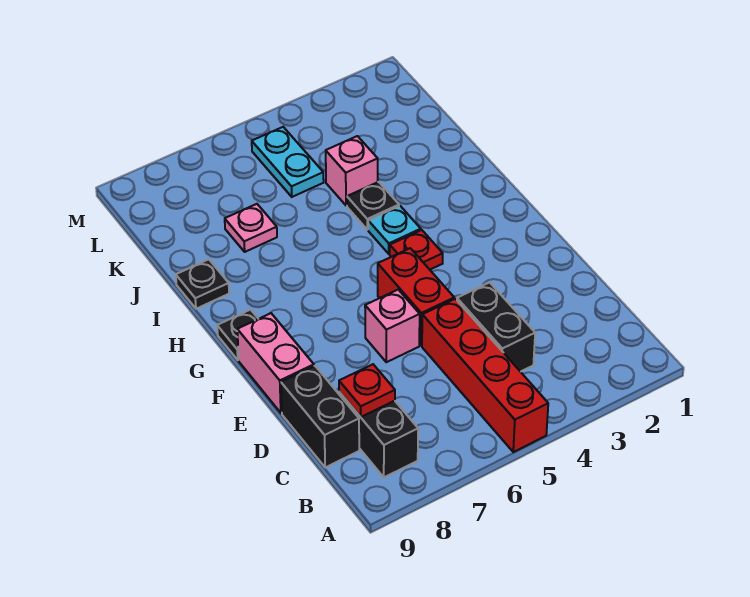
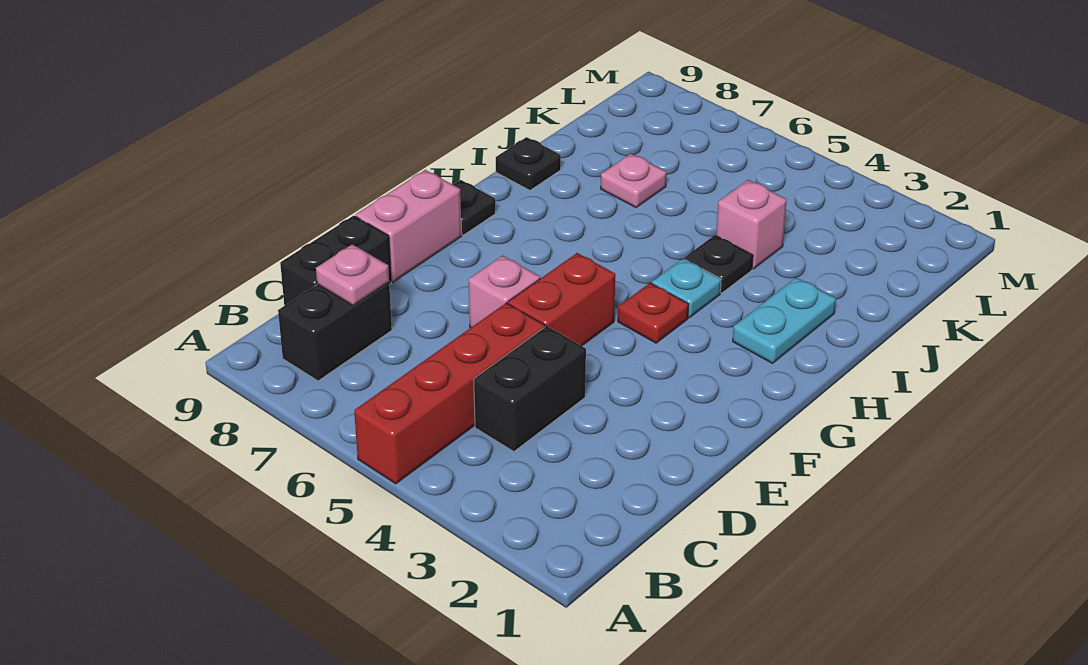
red 1x1 plate [339,364,395,417] -> pink 1x1 plate [316,244,389,305]
cyan 1x2 plate [252,127,324,197] -> cyan 1x2 plate moved to [733,278,836,363]

